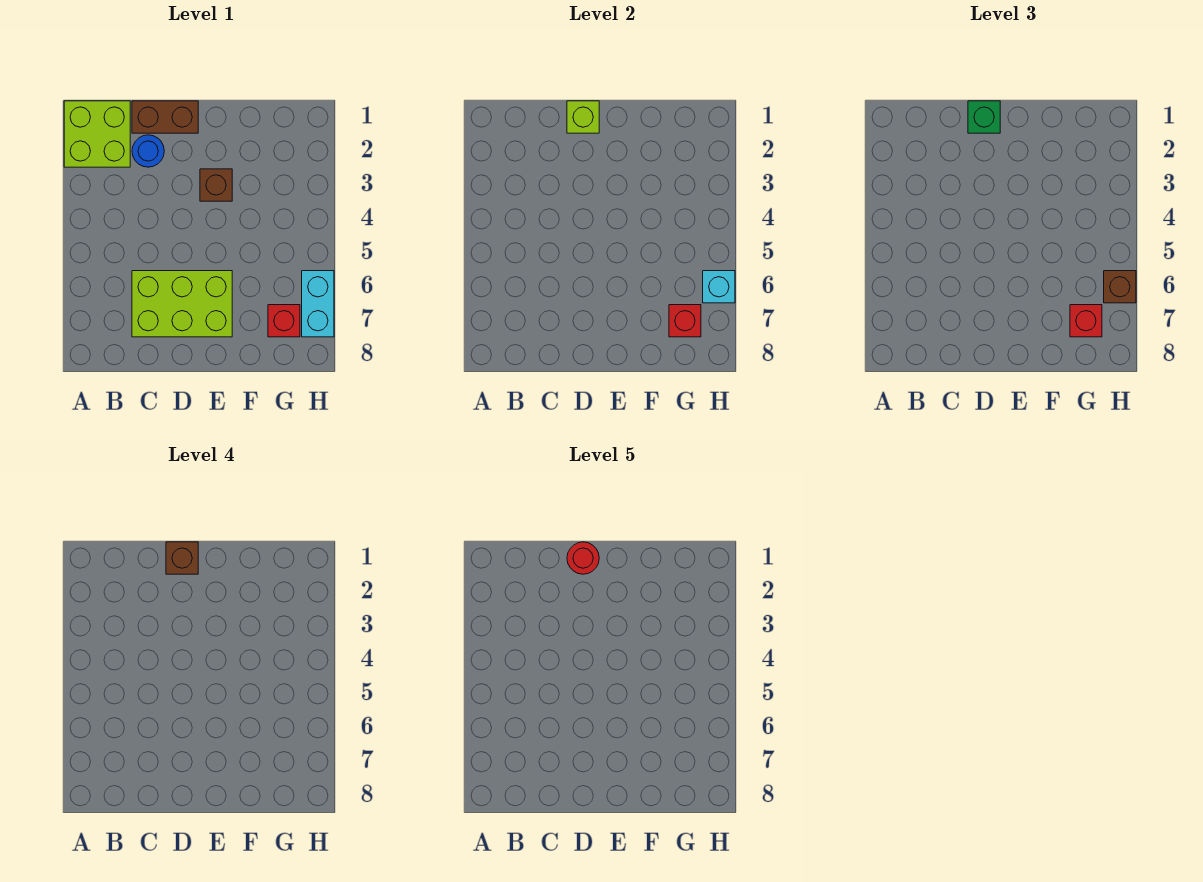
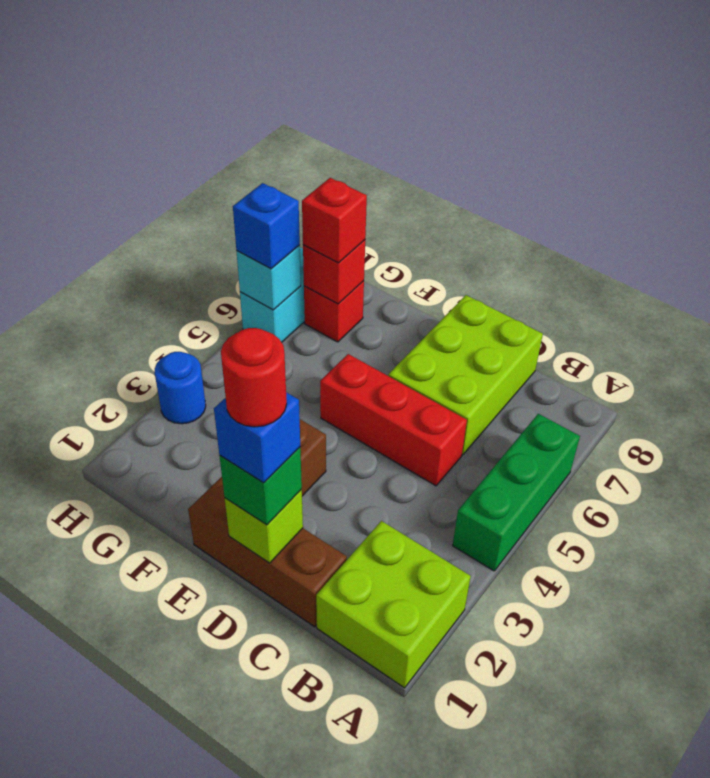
none -> green 1x3 brick [453,414,580,571]
brown 1x2 brick [132,101,198,133] -> brown 1x3 brick [188,477,347,627]
blue 1x1 round brick [132,135,164,167] -> blue 1x1 round brick moved to [155,352,206,424]
none -> red 1x3 brick [320,354,467,486]
lime 2x3 brick [132,271,232,337] -> lime 2x3 brick turned to [388,295,543,455]
brown 1x1 brick [166,542,198,574] -> blue 1x1 brick [214,392,300,483]
brown 1x1 brick [1104,271,1136,303] -> blue 1x1 brick [233,183,300,269]

